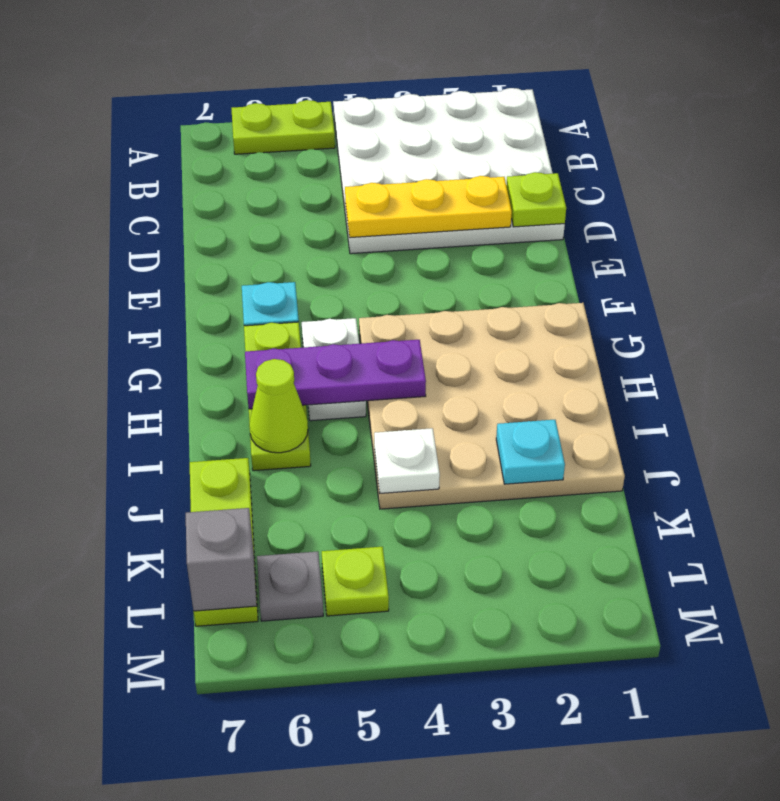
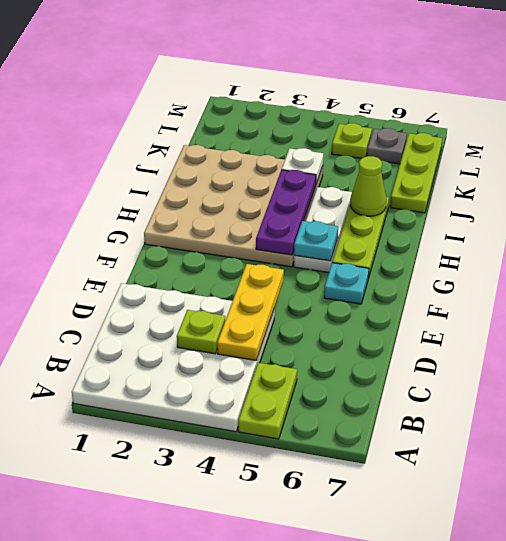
lime 1x2 plate [231,100,335,154] -> lime 1x2 plate turned to [238,363,297,439]
lime 1x1 plate [506,172,566,227] -> lime 1x1 plate moved to [177,310,225,354]
yellow 1x3 plate [345,176,512,238] -> yellow 1x3 plate turned to [217,264,284,360]
white 1x2 plate [302,318,366,421] -> white 1x3 plate [294,187,352,273]
purple 1x3 plate [245,340,426,409] -> purple 1x3 plate turned to [256,170,316,255]
cyan 1x1 plate [496,420,565,484] -> cyan 1x1 plate moved to [294,221,338,261]
grey 1x1 brick [186,508,257,611] -> none

